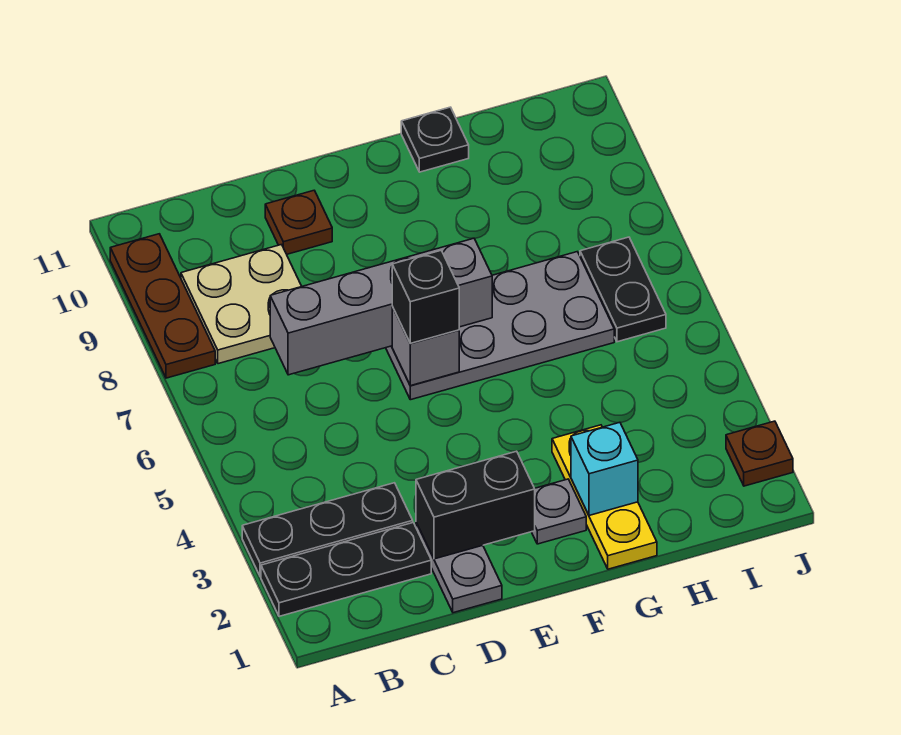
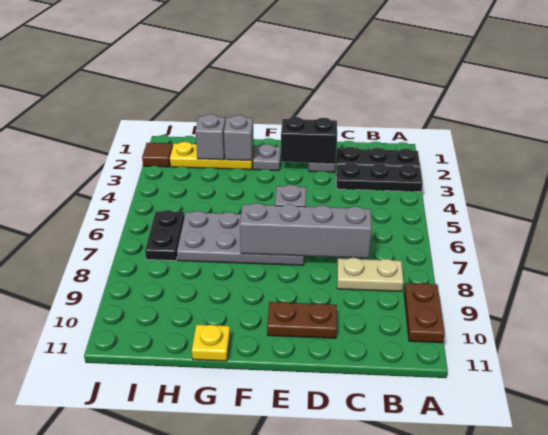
brown 1x3 plate [110,234,215,378] -> brown 1x2 plate [404,283,445,343]
tan 2x2 plate [181,245,302,364] -> tan 1x2 plate [337,258,404,291]
brown 1x1 plate [265,190,332,254] -> brown 1x2 plate [267,302,337,338]
black 1x1 brick [392,251,459,343] -> none
yellow 1x3 plate [552,425,657,569] -> yellow 1x3 plate turned to [170,142,254,170]
cyan 1x1 brick [571,422,638,515] -> grey 1x1 brick [224,115,254,161]
black 1x1 plate [401,107,469,172] -> yellow 1x1 plate [192,325,230,361]
none -> grey 1x1 brick [195,114,225,160]
brown 1x1 plate [726,421,793,486] -> brown 1x1 tile [142,143,173,167]

